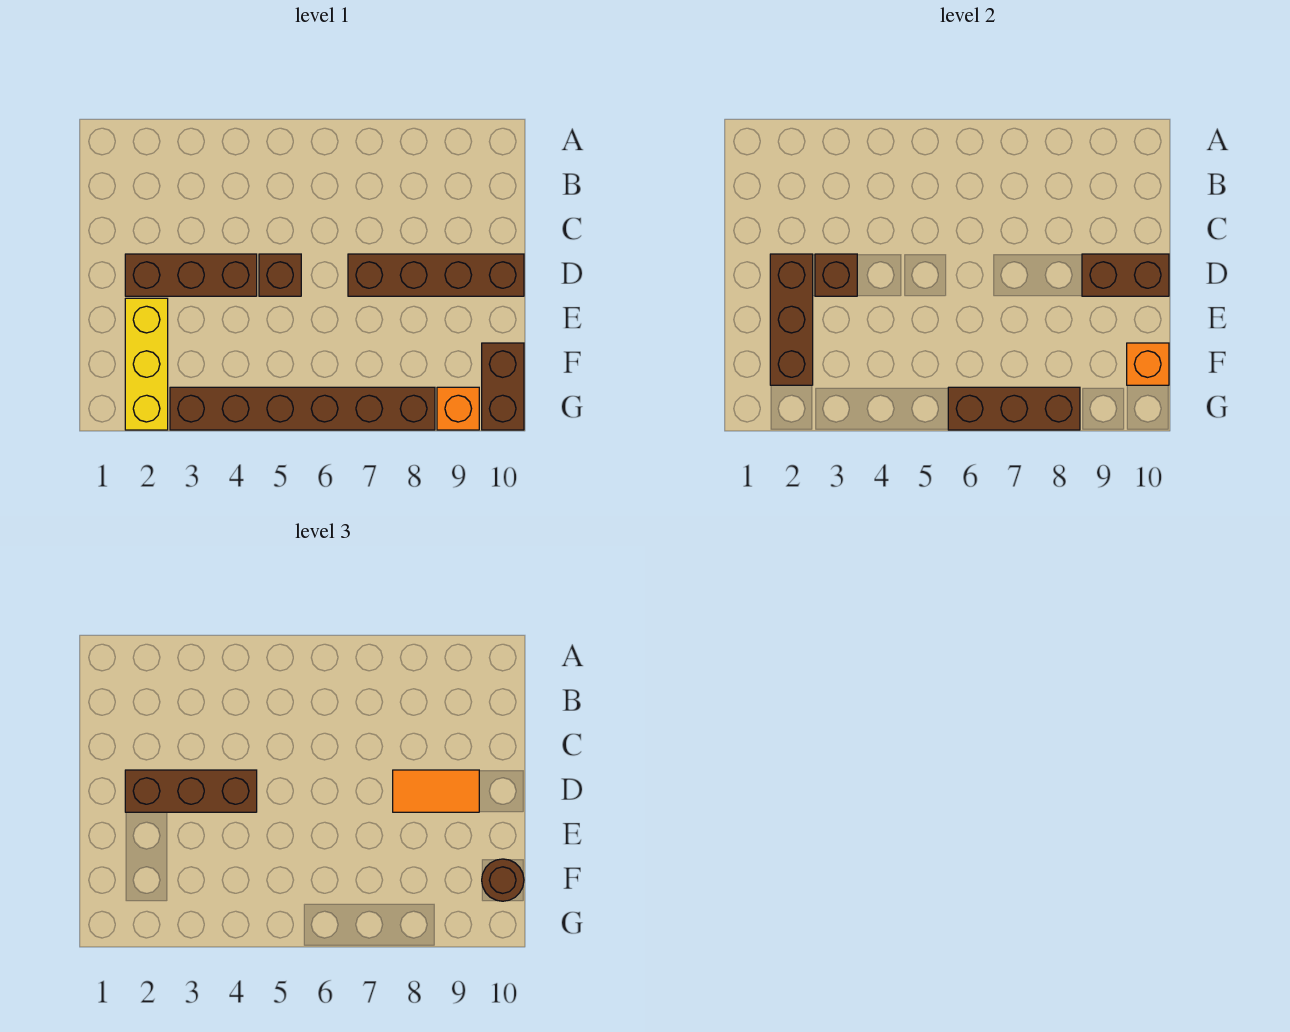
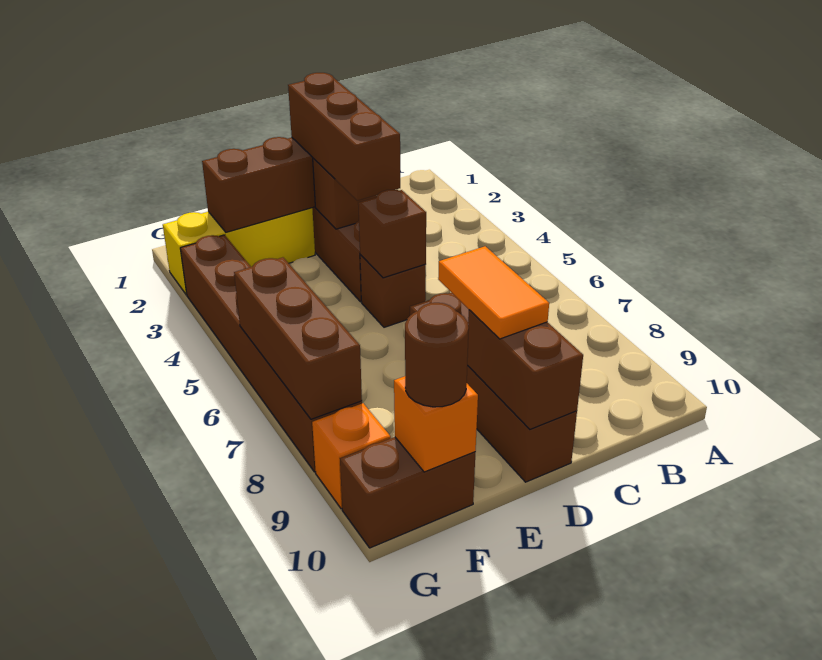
none -> brown 1x1 brick [358,190,426,278]

